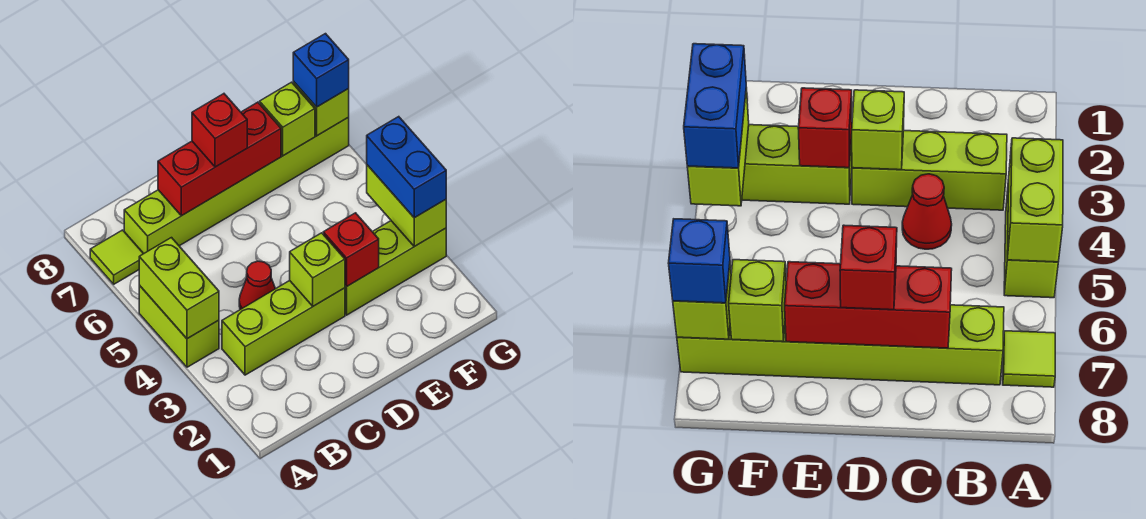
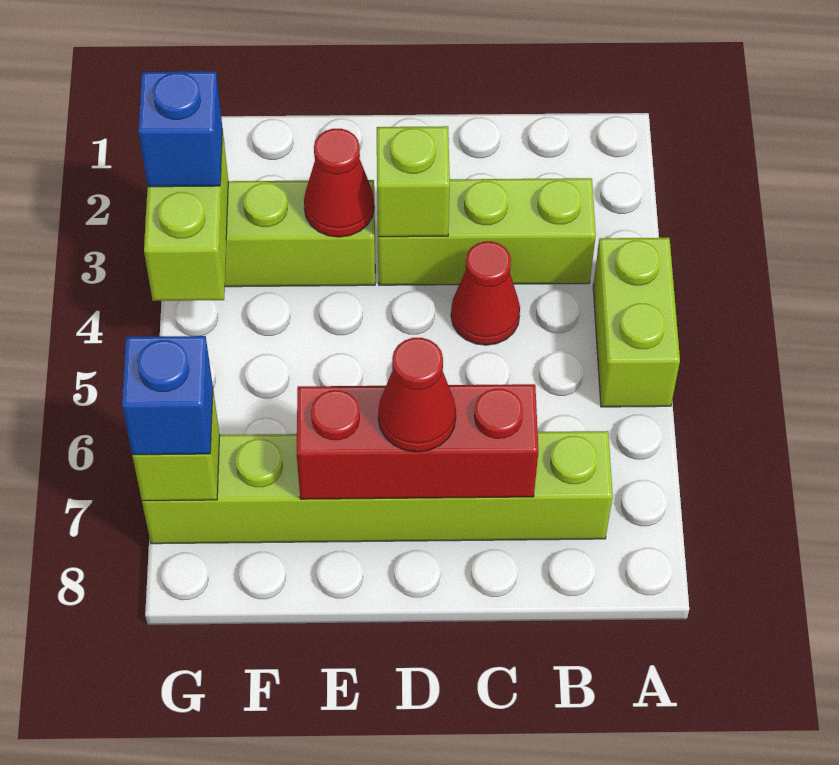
lime 1x2 brick [139,238,219,339] -> none
lime 1x1 tile [90,230,143,284] -> none
red 1x1 brick [192,94,247,167] -> red 1x1 cone [378,338,456,452]
red 1x1 brick [323,213,379,286] -> red 1x1 cone [304,129,374,237]
lime 1x1 brick [260,82,315,156] -> none
blue 1x2 brick [367,117,446,218] -> blue 1x1 brick [138,72,222,187]

